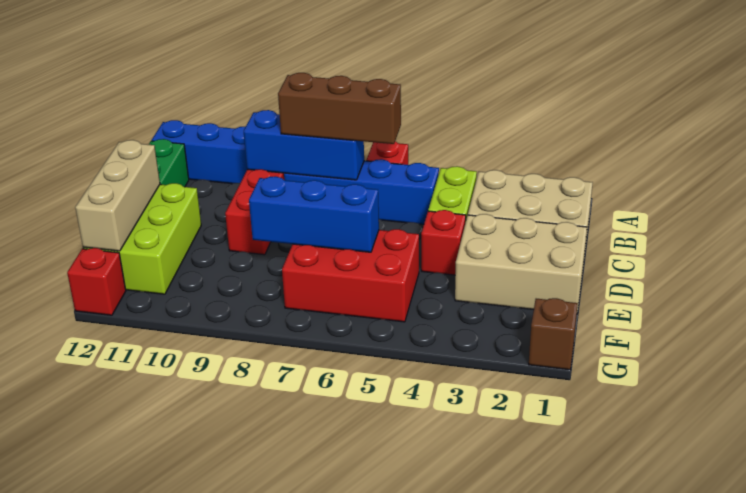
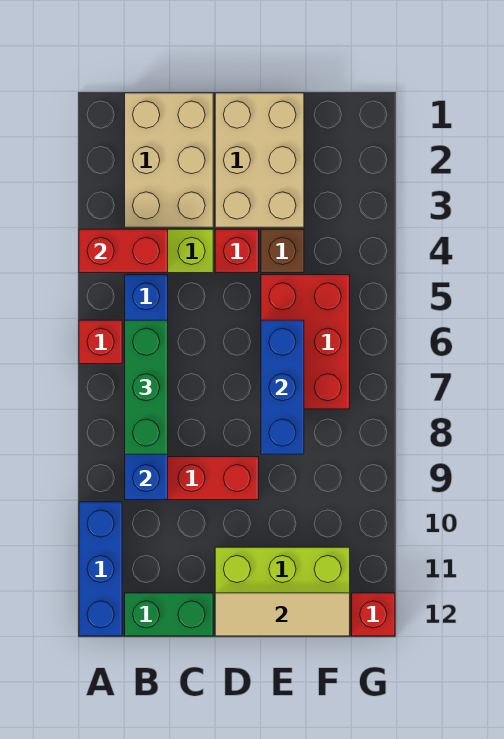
none -> red 1x2 brick [79,229,168,273]
brown 1x3 brick [278,73,401,144] -> green 1x3 brick [125,320,168,454]
tan 1x3 brick [75,140,160,251] -> tan 1x3 tile [215,593,350,636]
brown 1x1 brick [529,298,578,370] -> brown 1x1 brick moved to [261,229,304,273]

